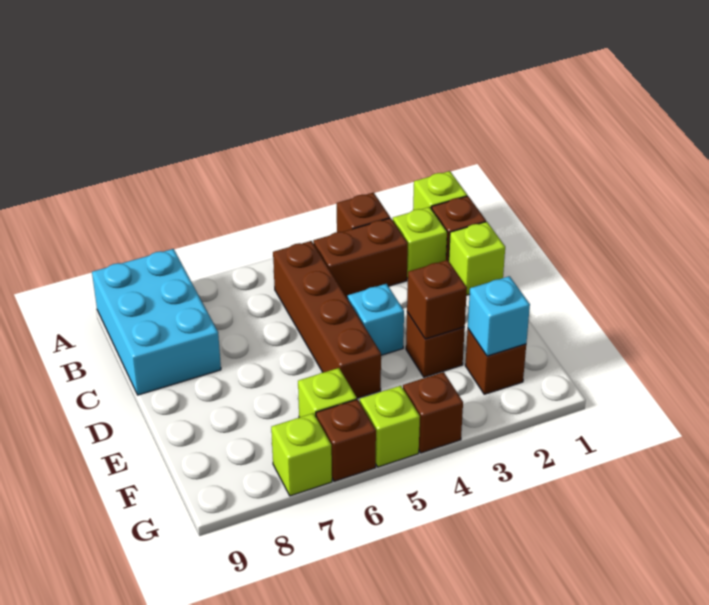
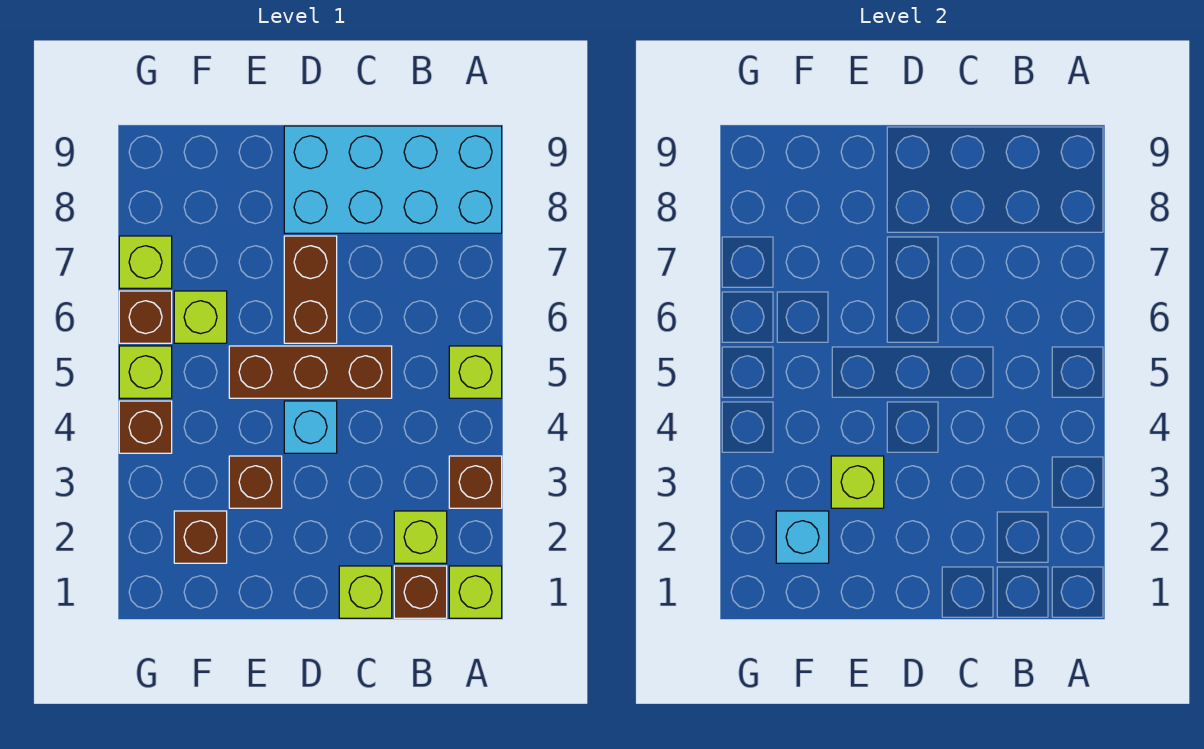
none -> lime 1x1 brick [449,346,502,398]
cyan 2x3 brick [92,249,221,395] -> cyan 2x4 brick [284,126,502,233]
brown 1x2 brick [313,218,408,299] -> brown 1x2 brick moved to [284,236,337,343]
brown 1x4 brick [273,241,381,398] -> brown 1x3 brick [229,346,392,398]
brown 1x1 brick [407,260,467,339] -> lime 1x1 brick [831,456,884,508]

